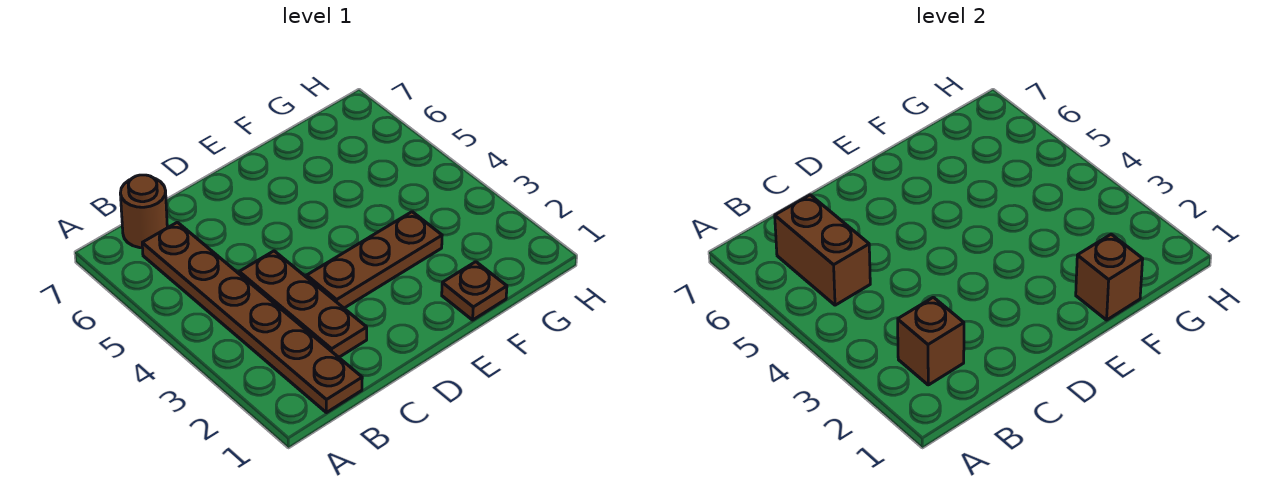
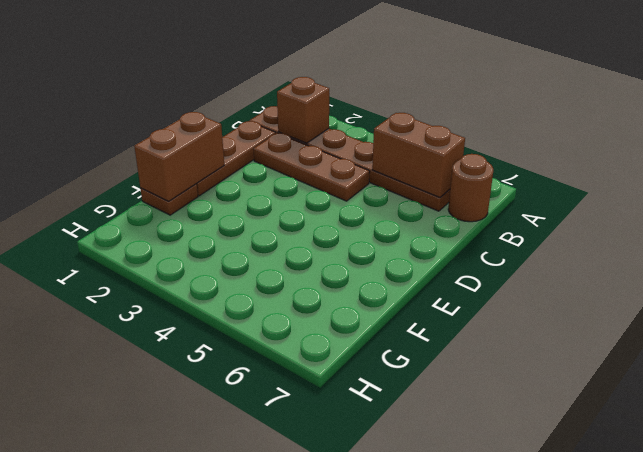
brown 1x3 plate [307,212,442,308] -> brown 1x3 plate moved to [197,121,276,196]
brown 1x1 brick [1076,234,1143,320] -> brown 1x2 brick [134,112,224,201]

